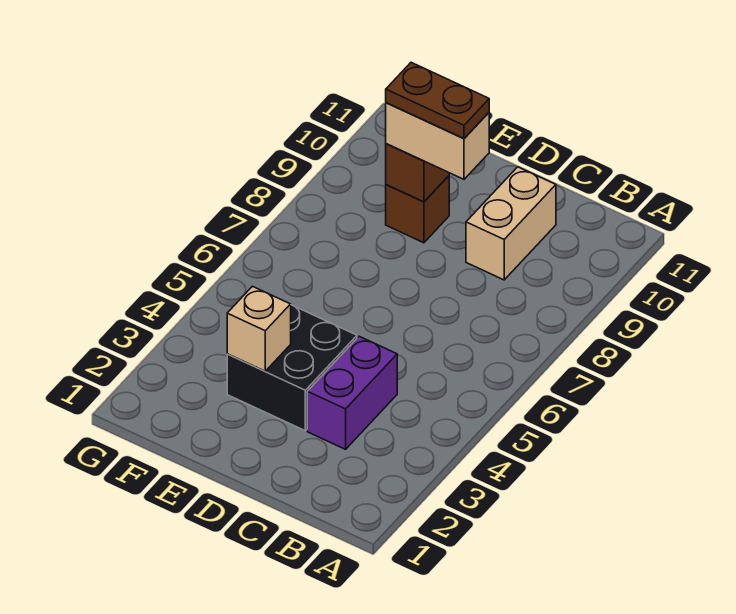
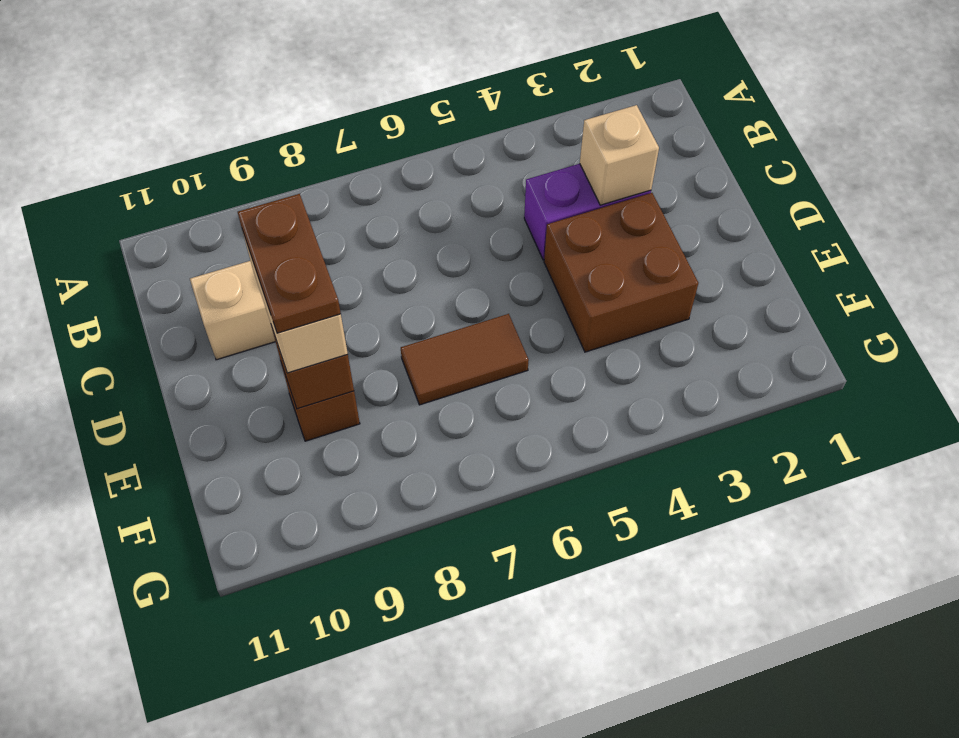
black 2x2 brick [227,305,357,431] -> brown 2x2 brick [544,193,698,352]
tan 1x1 brick [227,286,291,371] -> tan 1x1 brick moved to [580,105,659,205]
none -> brown 1x2 tile [401,314,529,405]

